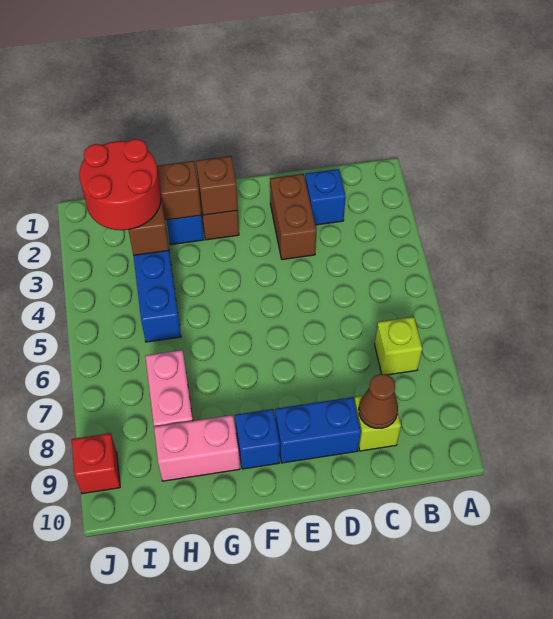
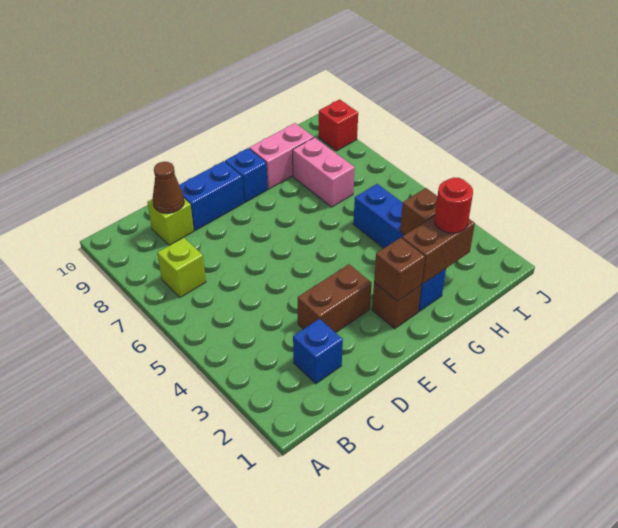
brown 1x2 brick [270,174,316,260] -> brown 1x2 brick turned to [298,264,372,333]
red 2x2 round brick [79,139,161,230] -> red 1x1 round brick [435,177,473,233]

